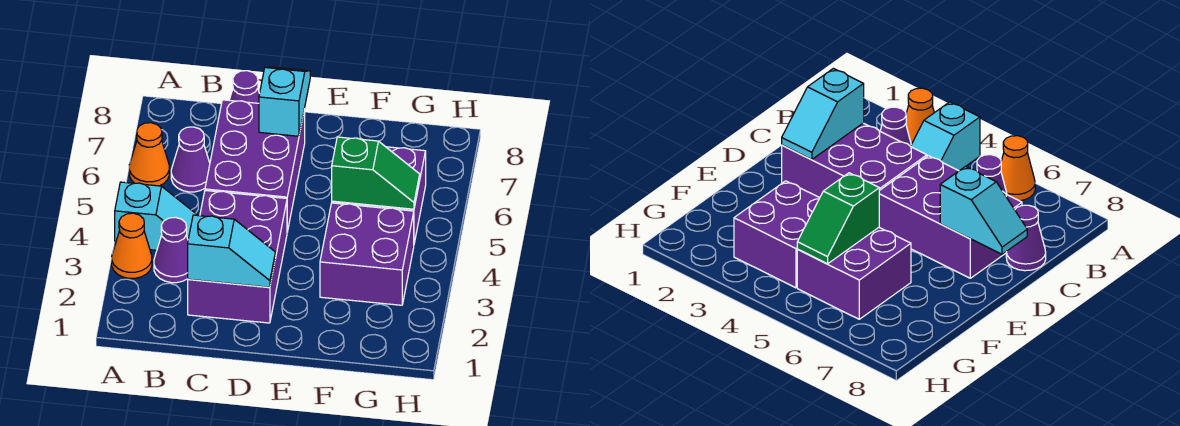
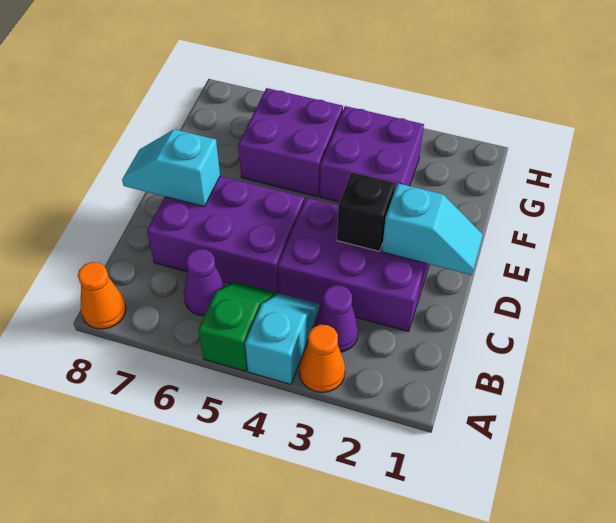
orange 1x1 cone [129,123,169,186] -> orange 1x1 cone moved to [78,262,126,329]
cyan 1x2 slope [188,215,275,287] -> cyan 1x2 slope turned to [382,183,483,275]
purple 1x1 cone [229,71,260,103] -> none
none -> black 1x1 brick [337,172,395,251]
green 1x2 slope [332,137,420,209] -> green 1x2 slope moved to [198,281,276,372]

